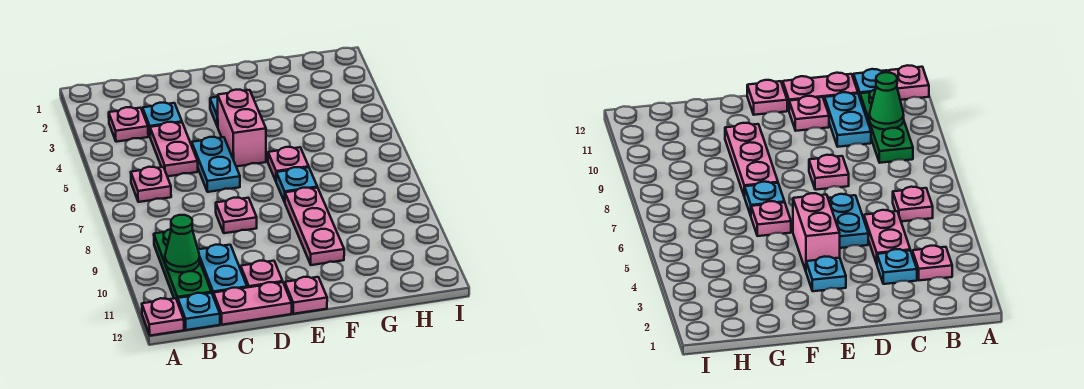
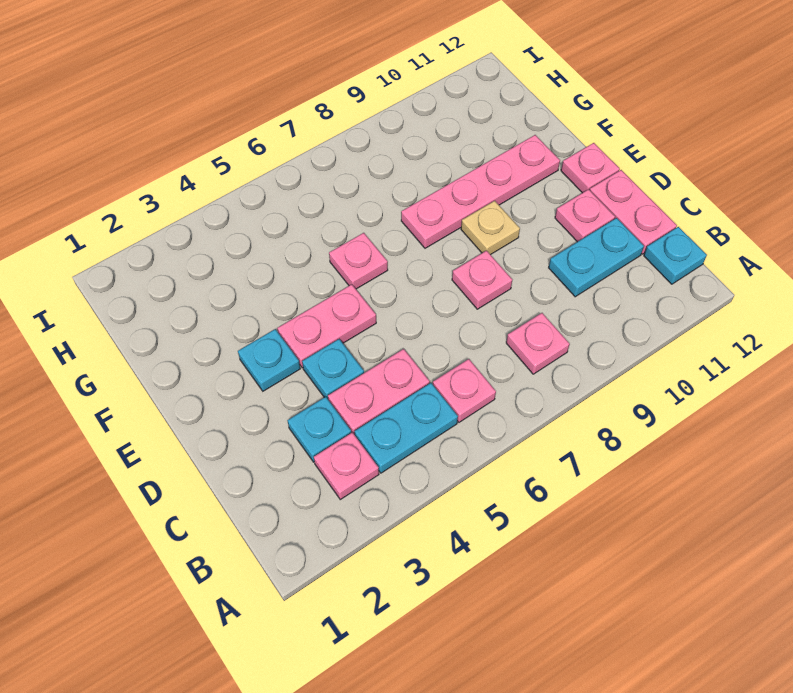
pink 1x1 plate [142,298,184,336] -> pink 1x1 plate moved to [506,313,570,374]
green 1x3 plate [154,229,211,302] -> none
green 1x1 cone [165,215,200,273] -> none
cyan 1x2 plate [192,137,240,192] -> cyan 1x2 plate moved to [354,383,458,473]
pink 1x2 brick [217,90,266,166] -> pink 1x2 plate [277,284,376,368]
none -> tan 1x1 plate [461,201,520,255]
cyan 1x1 plate [276,167,317,202] -> cyan 1x1 plate moved to [302,339,364,399]
pink 1x3 plate [285,188,344,265] -> pink 1x4 plate [401,135,560,248]

